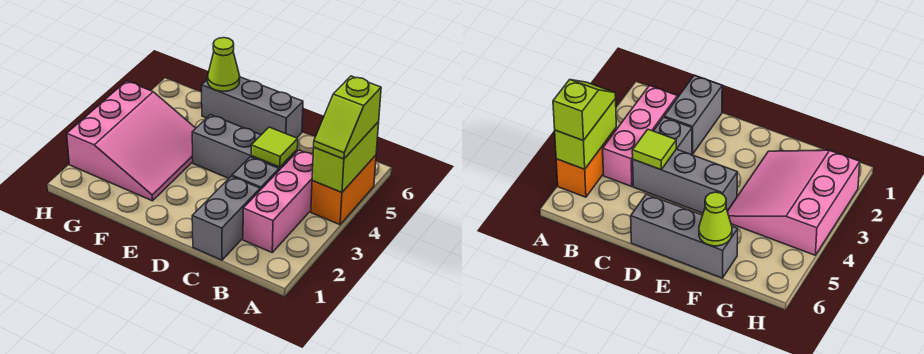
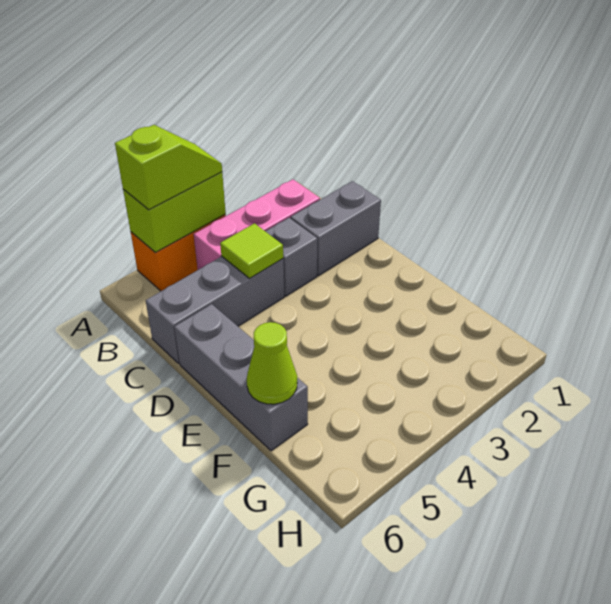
grey 1x3 brick [192,115,297,178] -> grey 1x3 brick turned to [146,256,284,363]
pink 3x3 slope [67,81,196,201] -> none

